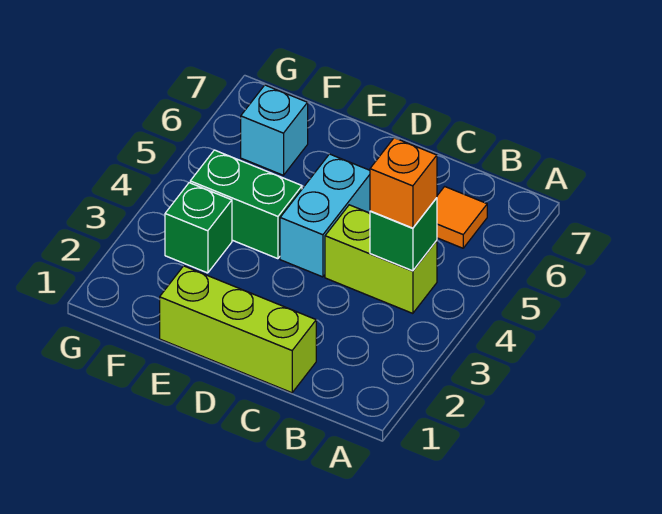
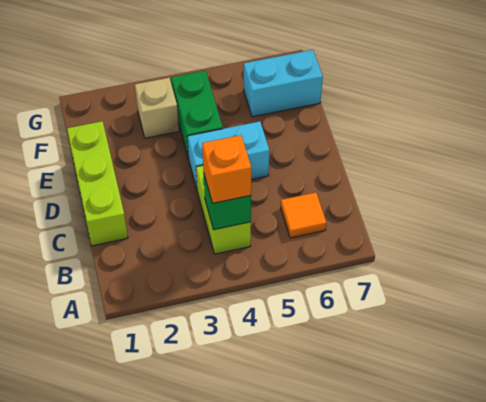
green 1x1 brick [165,183,232,273] -> tan 1x1 brick [135,78,179,138]
cyan 1x1 brick [241,85,308,175] -> cyan 1x2 brick [244,50,323,117]

